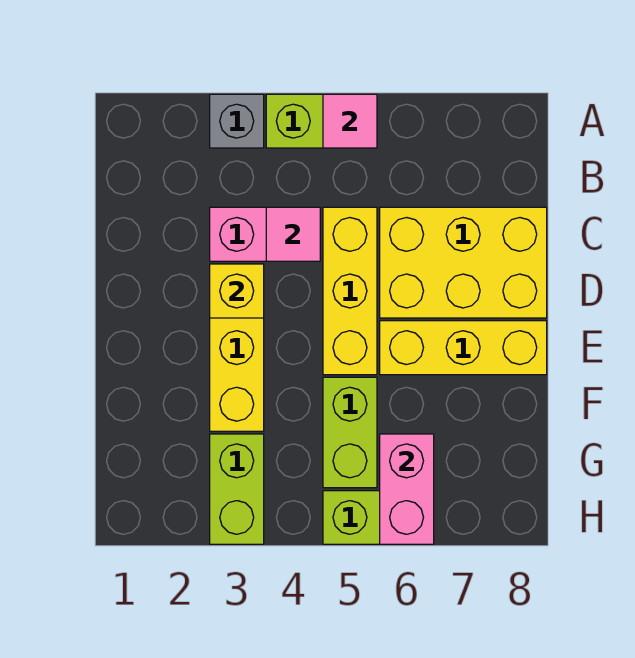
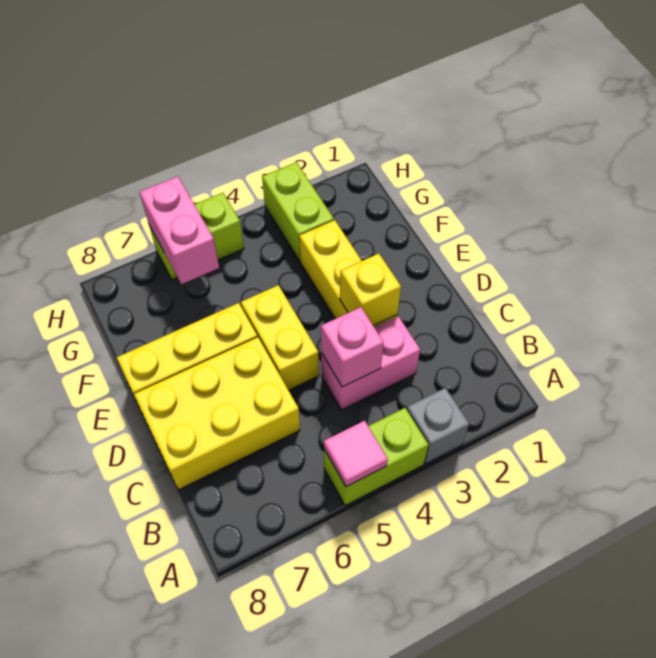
pink 1x1 tile [266,207,320,261] -> pink 1x1 brick [321,307,384,387]
yellow 1x3 brick [323,207,377,375] -> yellow 1x2 brick [241,285,319,390]
lime 1x2 brick [323,377,377,488] -> none

